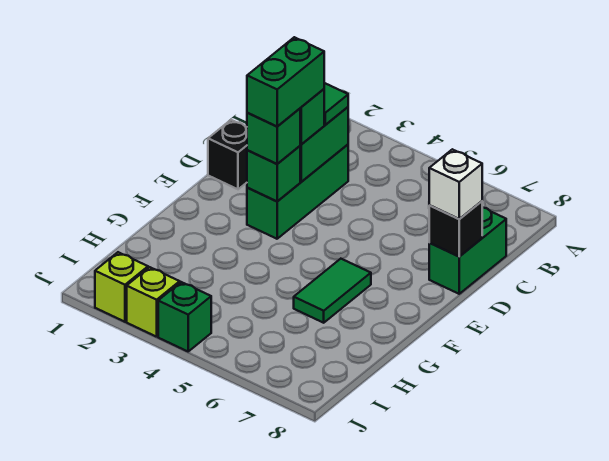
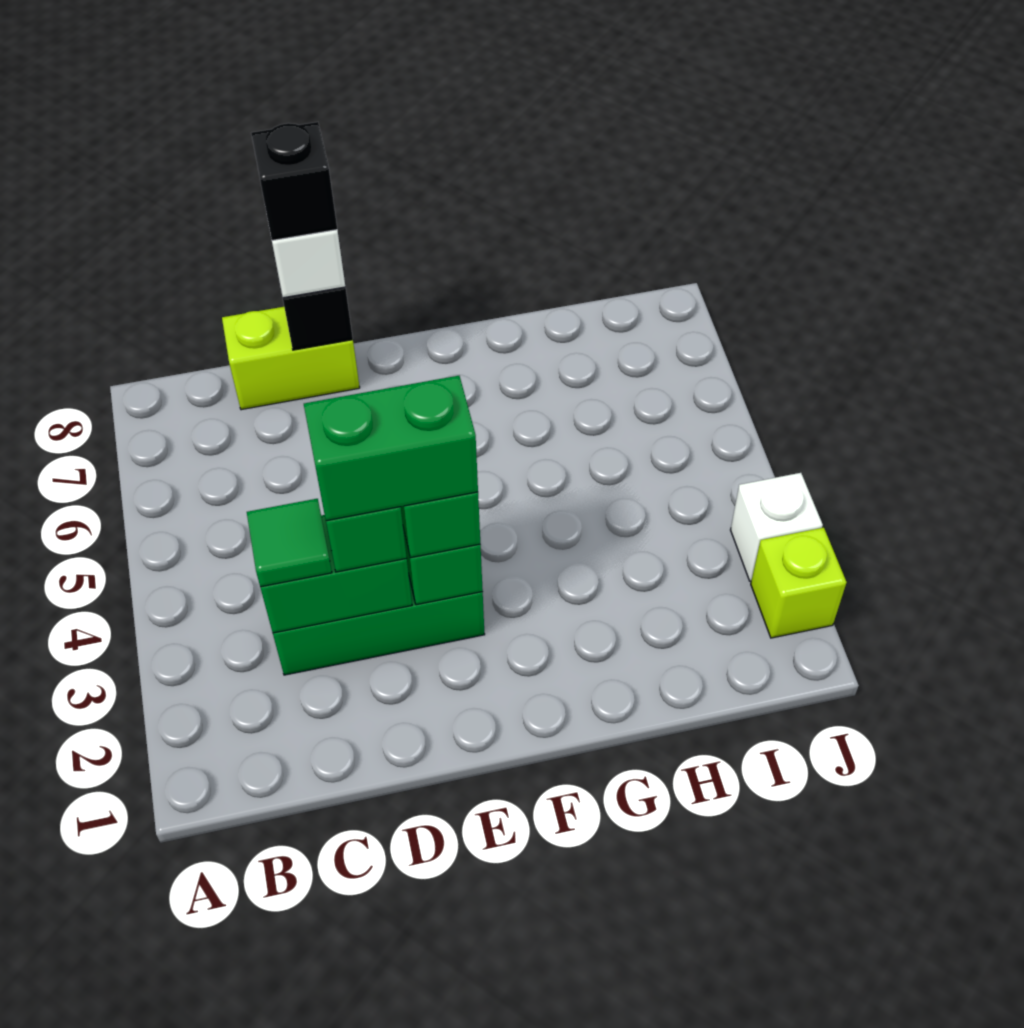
green 1x2 brick [429,207,506,294] -> lime 1x2 brick [222,307,360,410]
black 1x1 brick [208,120,247,189] -> black 1x1 brick moved to [251,122,337,240]
green 1x2 tile [294,259,371,323] -> none
lime 1x1 brick [127,267,180,337] -> white 1x1 brick [731,473,823,581]
green 1x1 brick [158,282,211,351] -> none

